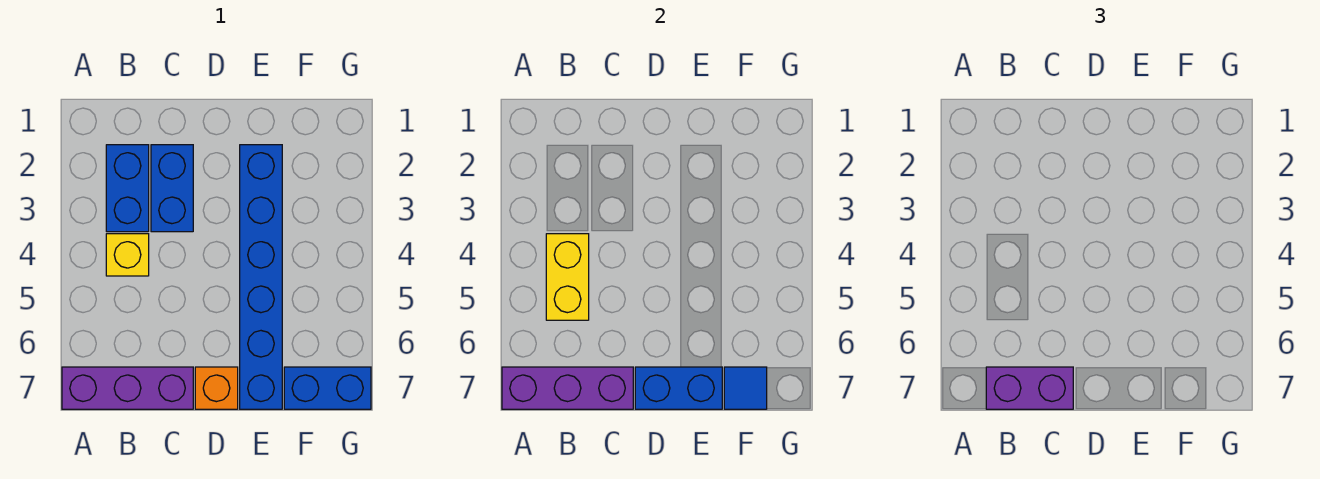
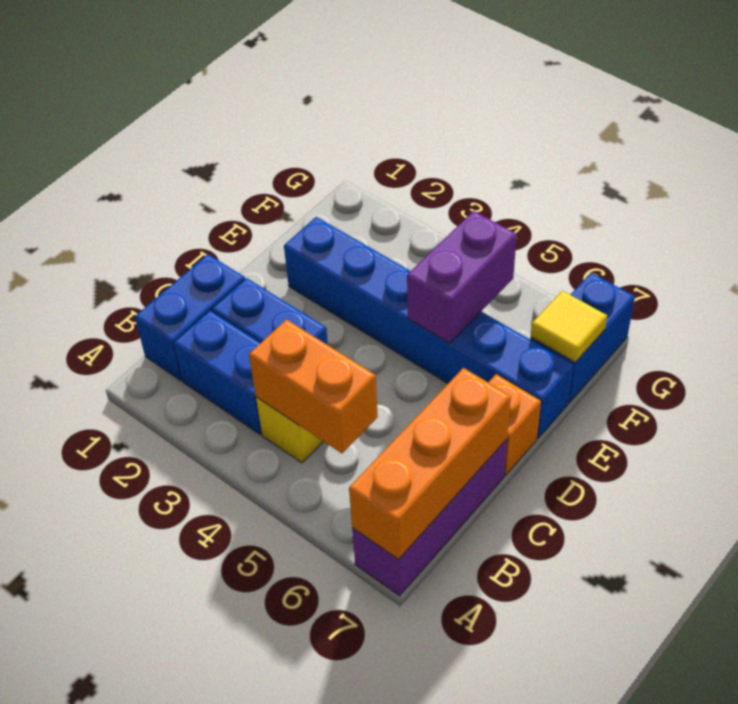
purple 1x3 brick [502,367,633,409] -> orange 1x3 brick [349,368,511,560]
yellow 1x2 brick [546,234,589,320] -> orange 1x2 brick [249,320,378,453]
purple 1x2 brick [986,367,1073,409] -> purple 1x2 brick moved to [407,211,517,343]
blue 1x2 brick [635,367,722,409] -> blue 1x2 brick moved to [135,254,245,381]
blue 1x1 tile [724,367,767,409] -> yellow 1x1 tile [531,291,607,362]

